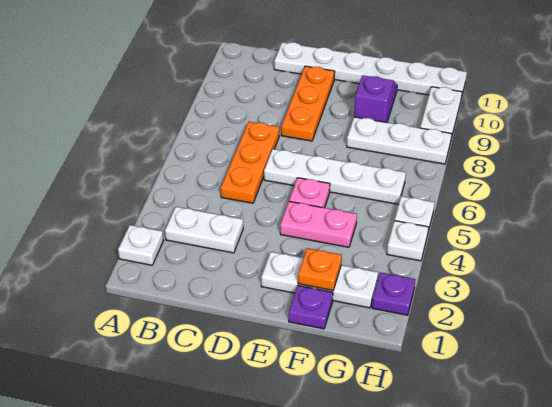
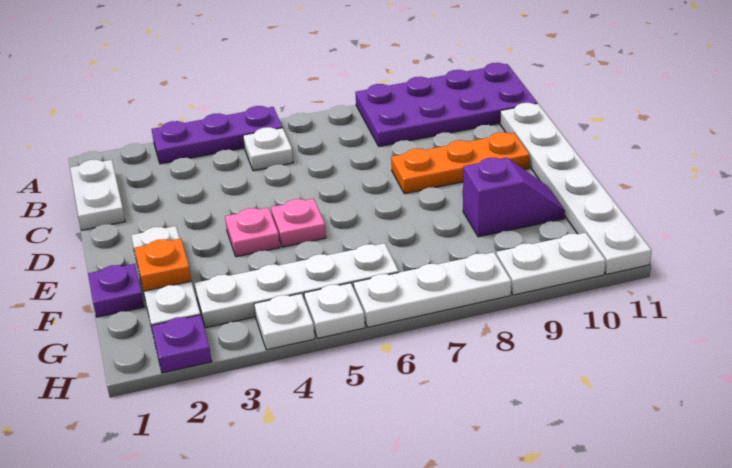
white 1x1 plate [118,225,163,265] -> white 1x1 plate moved to [243,127,293,171]
none -> purple 1x3 plate [152,106,282,164]
none -> purple 2x4 plate [355,63,537,146]
white 1x2 plate [165,207,243,253] -> white 1x2 plate moved to [70,160,125,230]
orange 1x3 plate [221,122,279,203] -> none
white 1x4 plate [264,149,406,204] -> white 1x4 plate turned to [194,243,399,328]
pink 1x2 plate [280,201,357,247] -> pink 1x1 plate [225,208,280,257]
white 1x3 plate [347,117,452,164] -> white 1x3 plate turned to [353,252,511,327]

